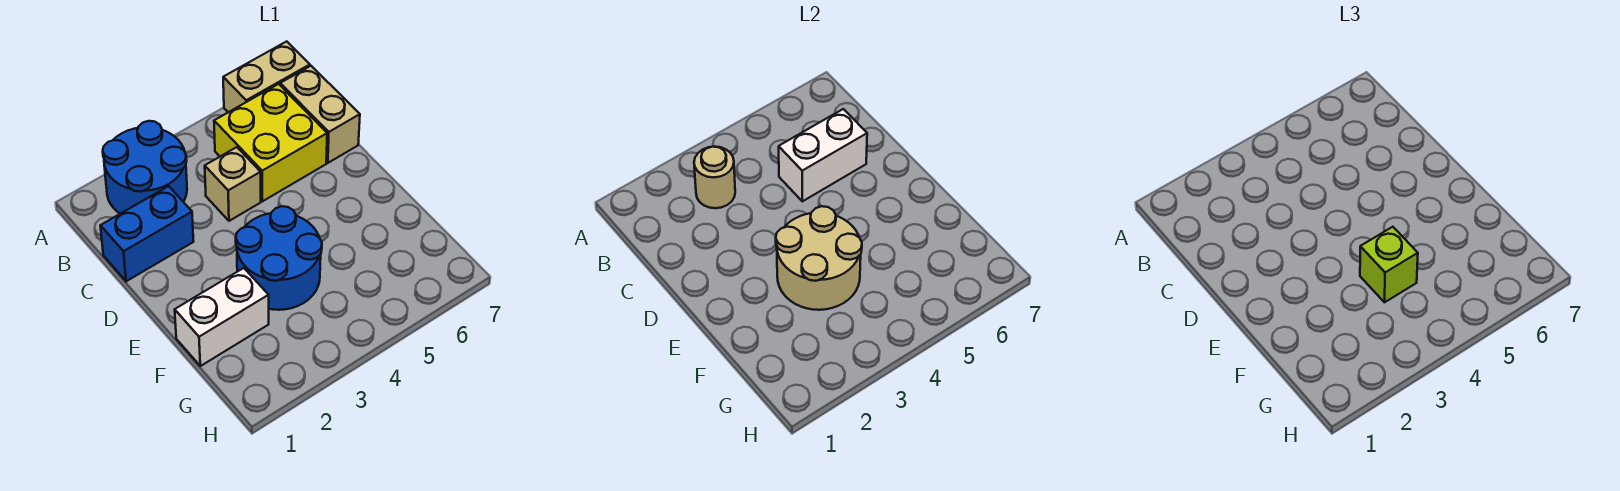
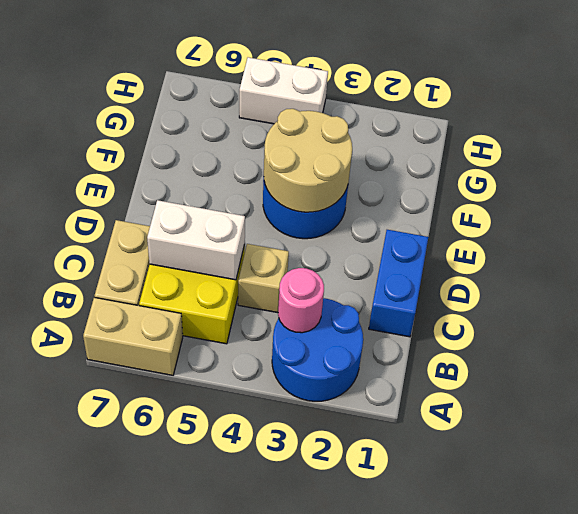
tan 1x1 round brick [694,147,735,208] -> pink 1x1 round brick [278,268,324,333]
blue 1x2 brick [100,186,194,281] -> blue 1x2 brick turned to [369,230,428,337]
white 1x2 brick [175,268,269,366] -> white 1x2 brick moved to [239,57,328,124]
lime 1x1 brick [1360,227,1418,302] -> none

